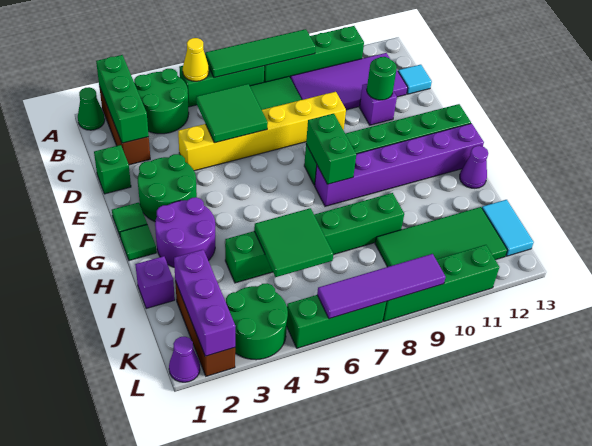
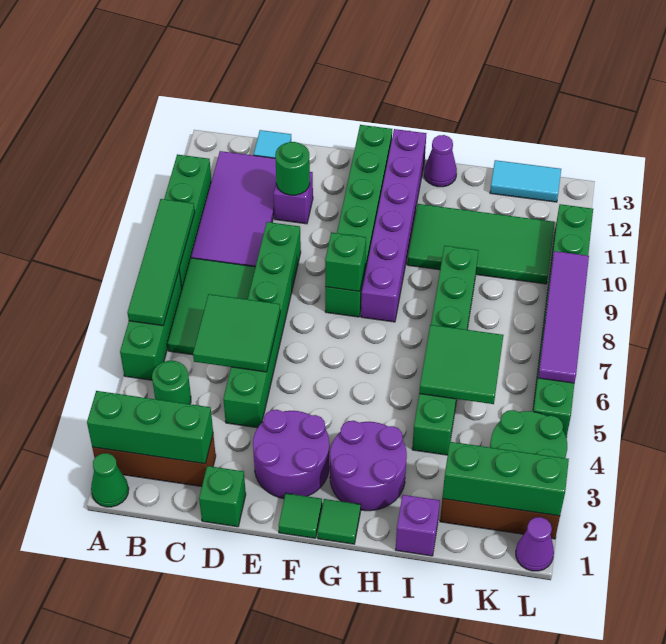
green 2x2 round brick [134,69,189,134] -> green 1x1 round brick [152,361,191,404]
yellow 1x1 cone [183,38,209,81] -> none
yellow 1x6 brick [178,92,346,171] -> green 1x6 brick [223,222,301,428]
green 2x2 round brick [138,154,197,221] -> purple 2x2 round brick [253,410,329,499]
green 1x2 brick [306,114,356,184] -> green 1x1 brick [325,233,366,291]
purple 1x3 brick [174,250,236,356] -> green 1x3 brick [442,442,569,516]
green 2x4 tile [375,207,507,267] -> green 2x4 tile turned to [407,204,555,284]

